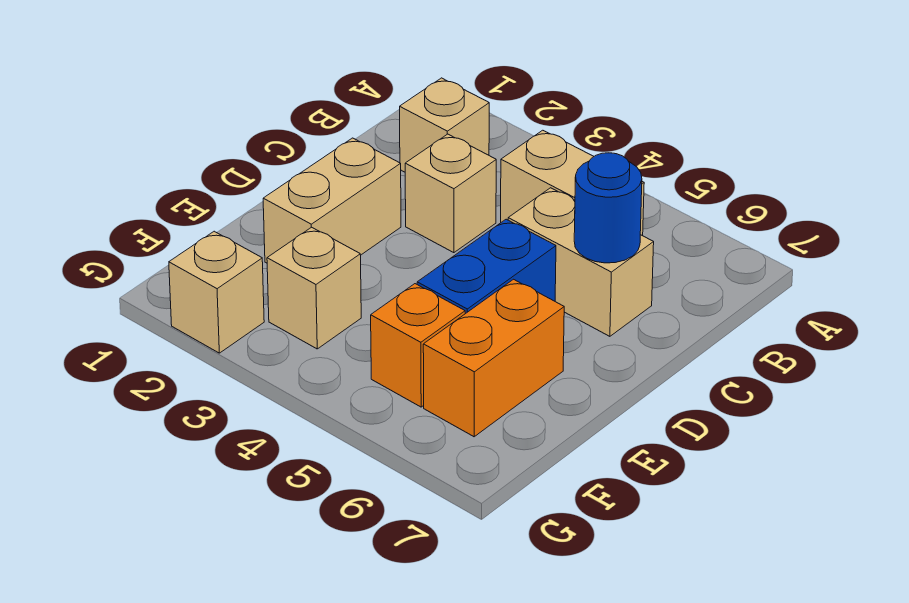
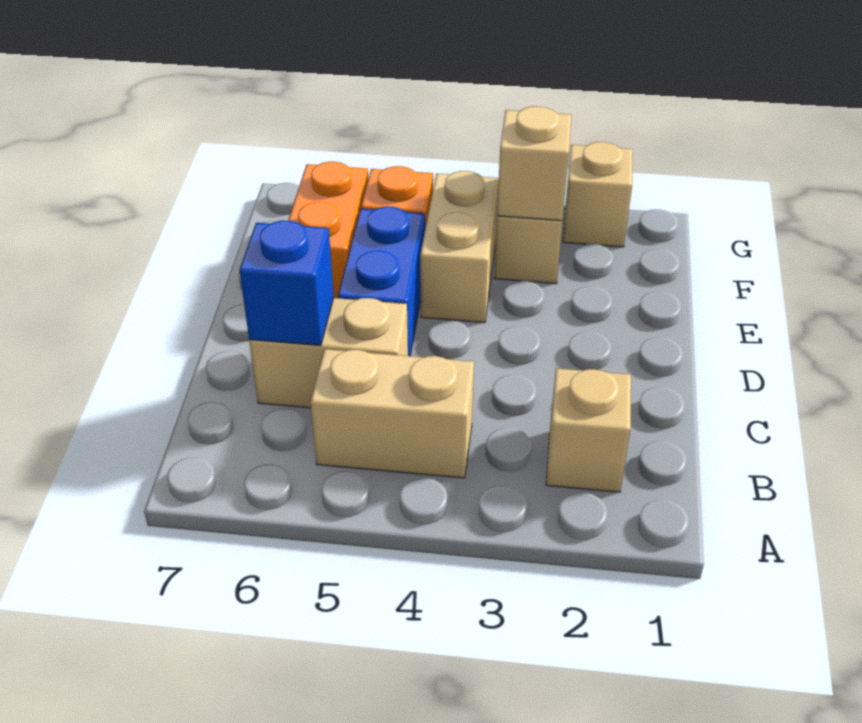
tan 1x1 brick [405,134,496,253] -> tan 1x1 brick moved to [497,106,571,221]
blue 1x1 round brick [574,153,642,263] -> blue 1x1 brick [239,221,334,346]
tan 1x2 brick [263,138,401,263] -> tan 1x2 brick moved to [420,171,499,323]

